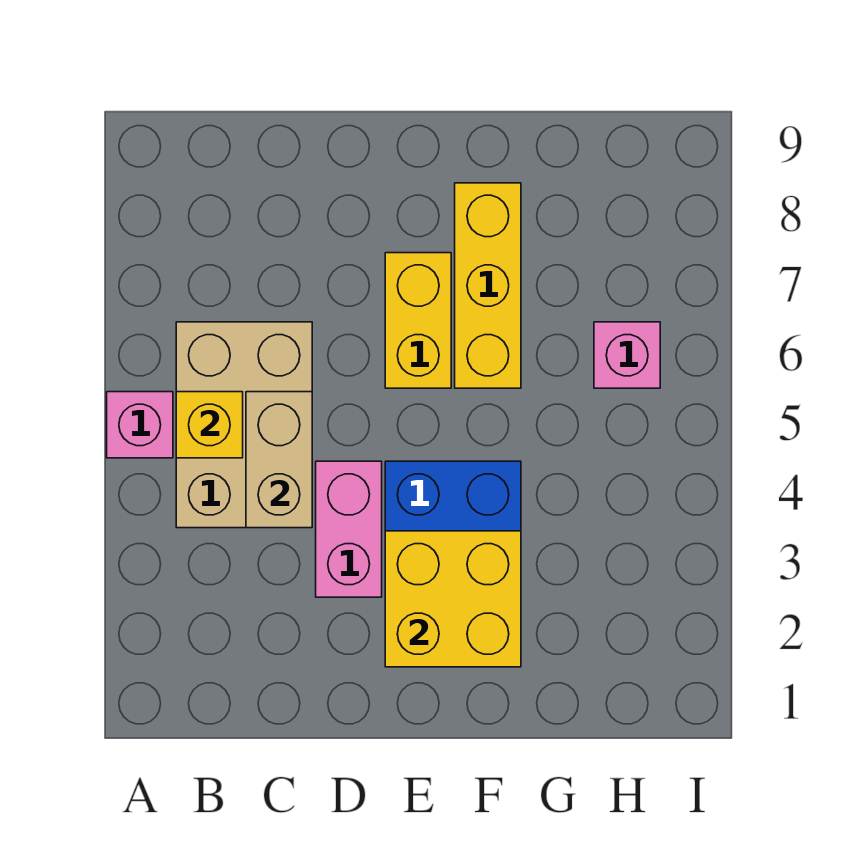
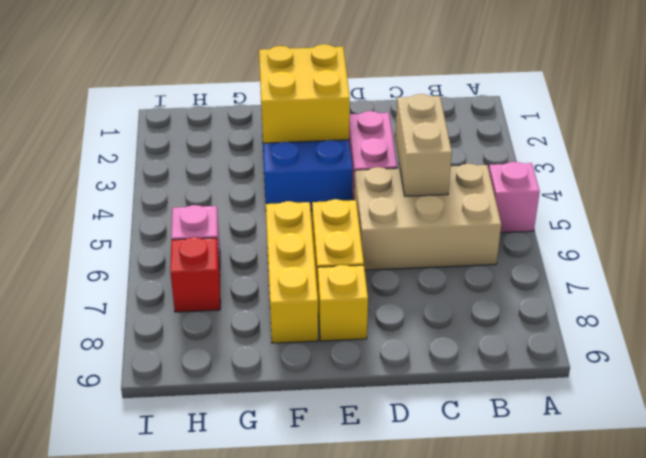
tan 2x3 brick [176,322,312,528] -> tan 2x3 brick turned to [354,164,501,270]
yellow 1x1 brick [176,392,243,458] -> yellow 1x1 brick moved to [318,265,368,341]
none -> red 1x1 brick [170,237,220,312]

